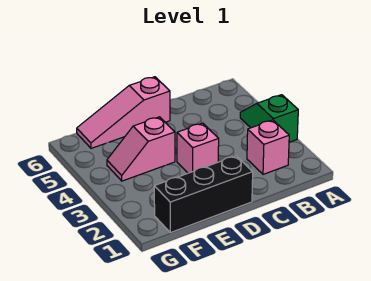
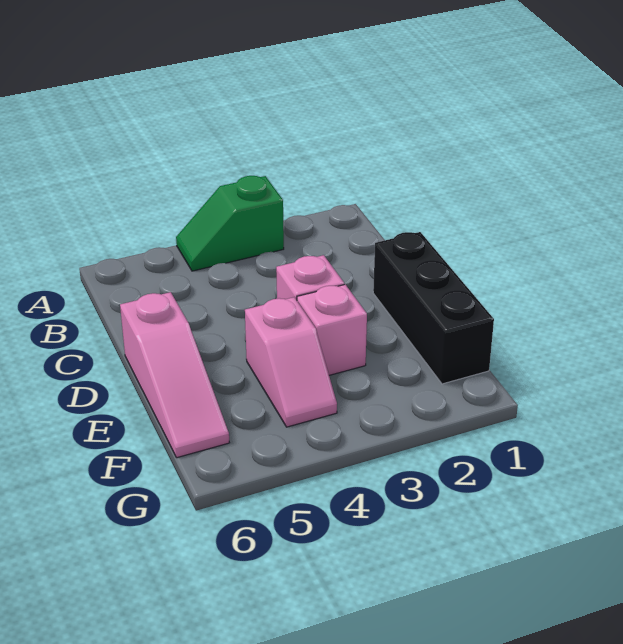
pink 1x1 brick [247,120,289,174] -> pink 1x1 brick moved to [297,284,367,375]

